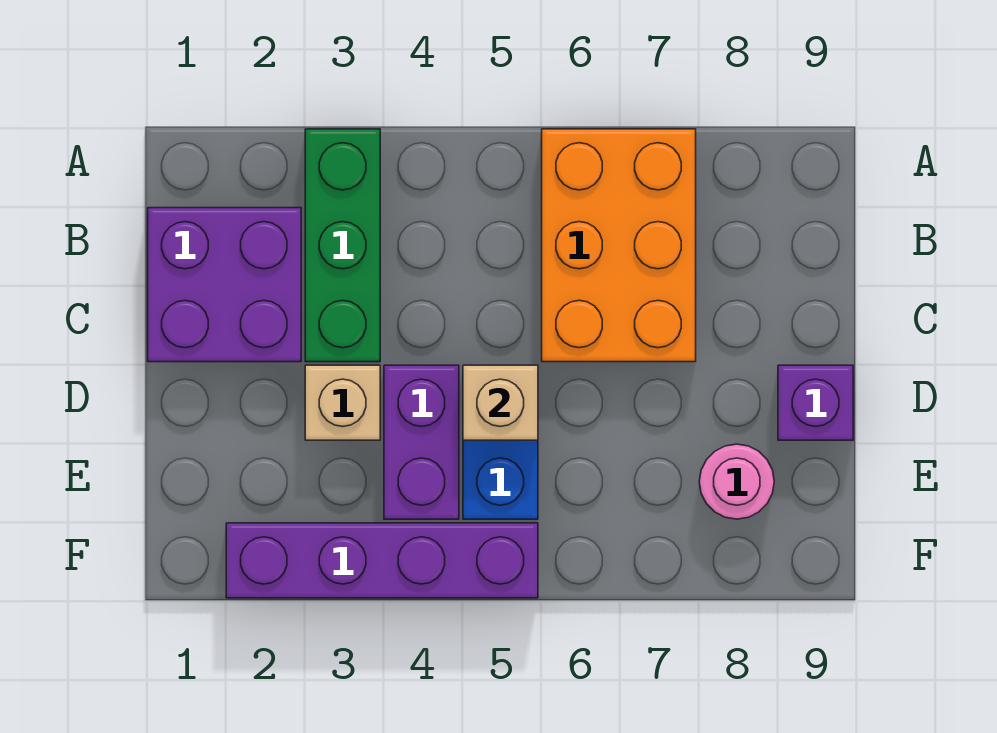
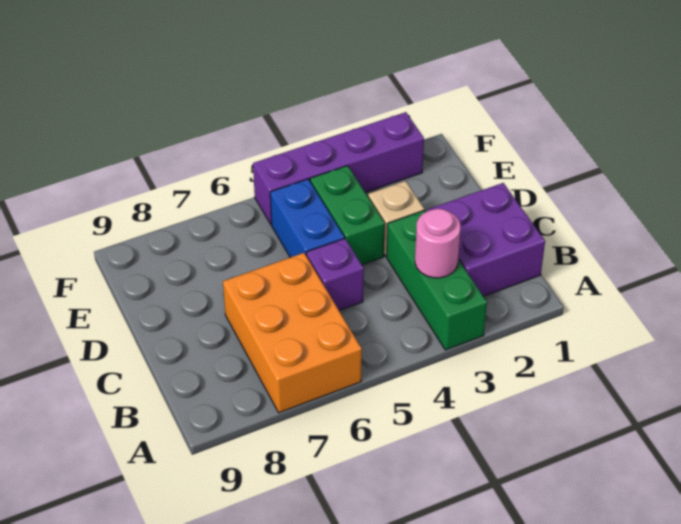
purple 1x2 brick [384,365,459,519] -> green 1x2 brick [310,166,385,265]
tan 1x1 brick [463,365,538,440] -> none
purple 1x1 brick [778,365,853,440] -> purple 1x1 brick moved to [306,238,364,311]
pink 1x1 round brick [699,444,774,519] -> pink 1x1 round brick moved to [415,209,461,278]

